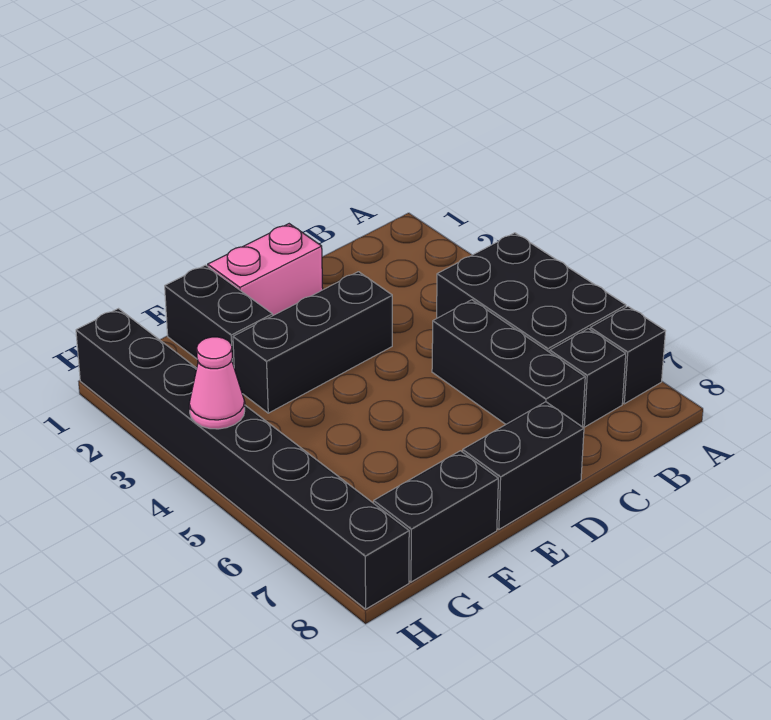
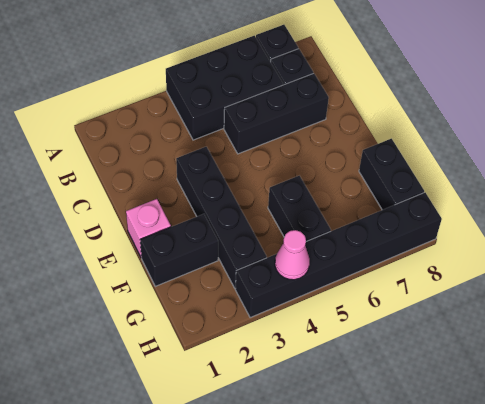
pink 1x2 brick [208,224,323,315] -> pink 1x1 brick [126,199,171,258]
black 1x3 brick [233,272,392,413] -> black 1x4 brick [176,147,267,288]
black 1x2 brick [462,402,584,529] -> black 1x2 brick moved to [268,176,331,241]
black 1x8 brick [76,309,409,609] -> black 1x6 brick [235,193,442,318]

